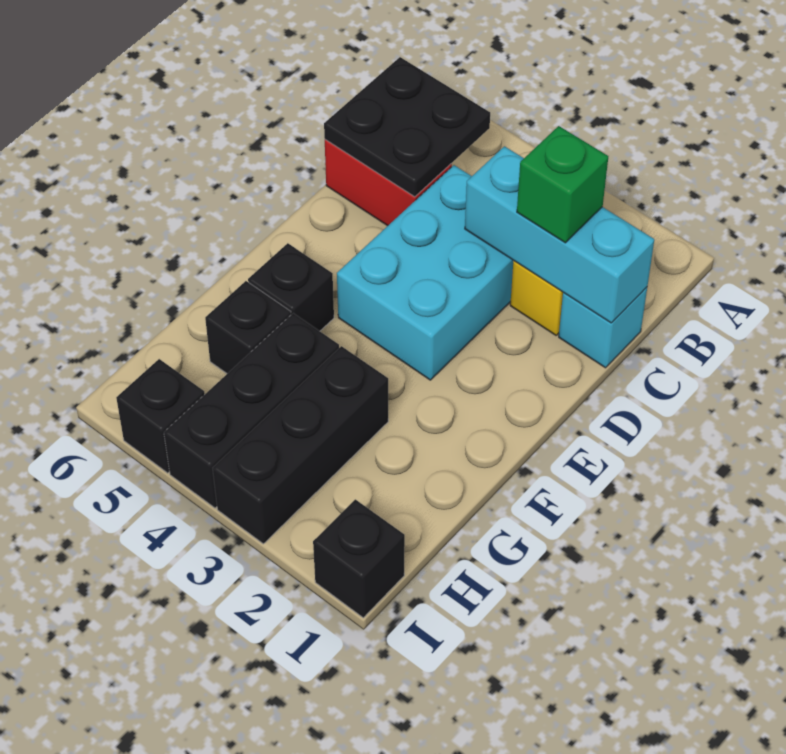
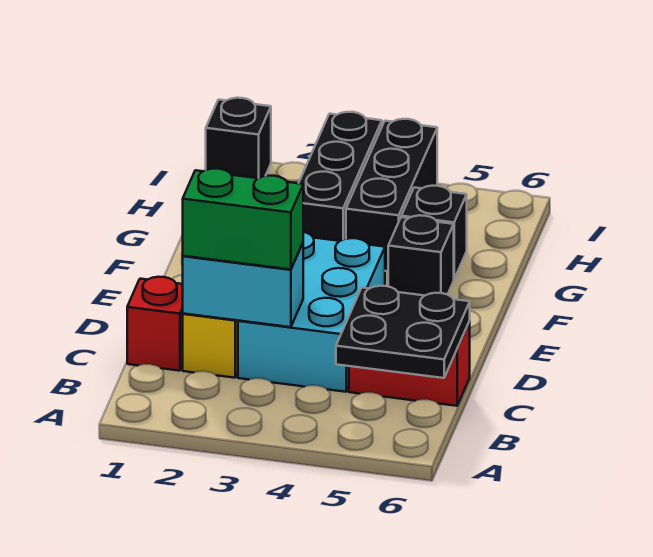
cyan 1x1 brick [559,287,647,368] -> red 1x1 brick [127,277,183,371]
cyan 1x3 brick [465,146,654,323] -> cyan 1x2 brick [183,243,303,327]
green 1x1 brick [517,126,608,243] -> green 1x2 brick [183,169,303,269]
black 1x1 brick [116,359,205,473] -> none

